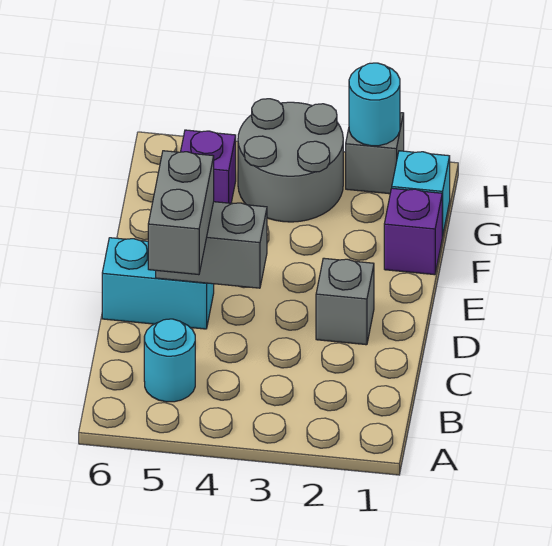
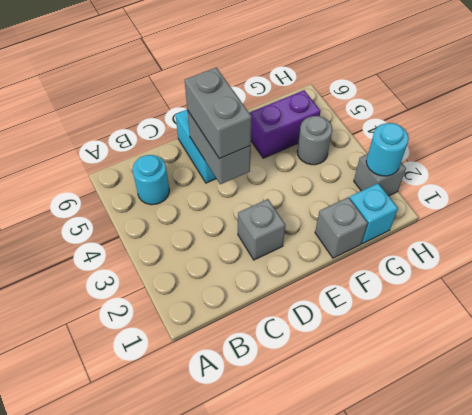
grey 1x2 brick [148,151,214,275] -> grey 1x2 brick turned to [185,67,252,159]
purple 1x1 brick [384,188,442,275] -> grey 1x1 brick [315,197,368,258]
grey 2x2 round brick [238,99,343,222] -> grey 1x1 round brick [297,116,332,165]
purple 1x1 brick [181,130,236,203] -> purple 1x2 brick [250,90,320,158]

